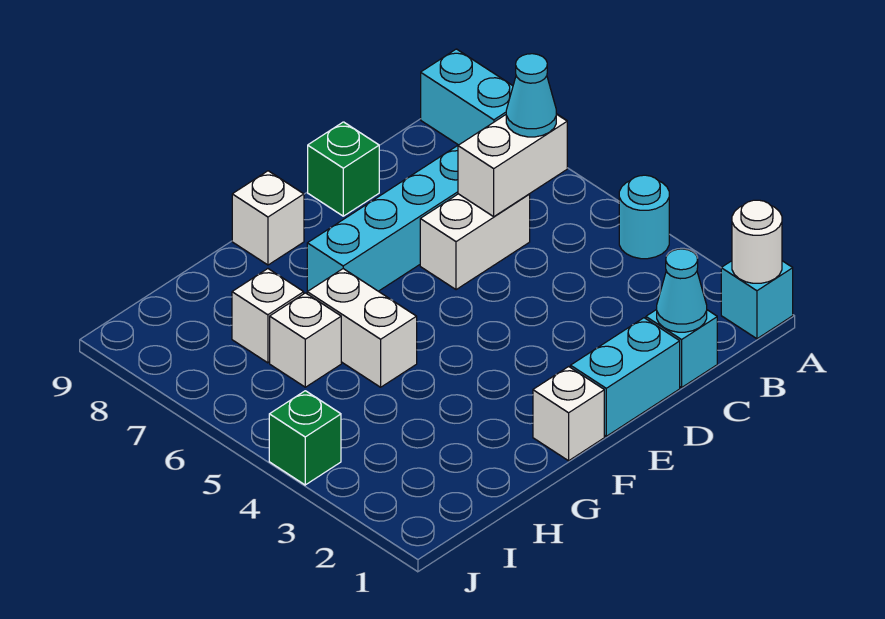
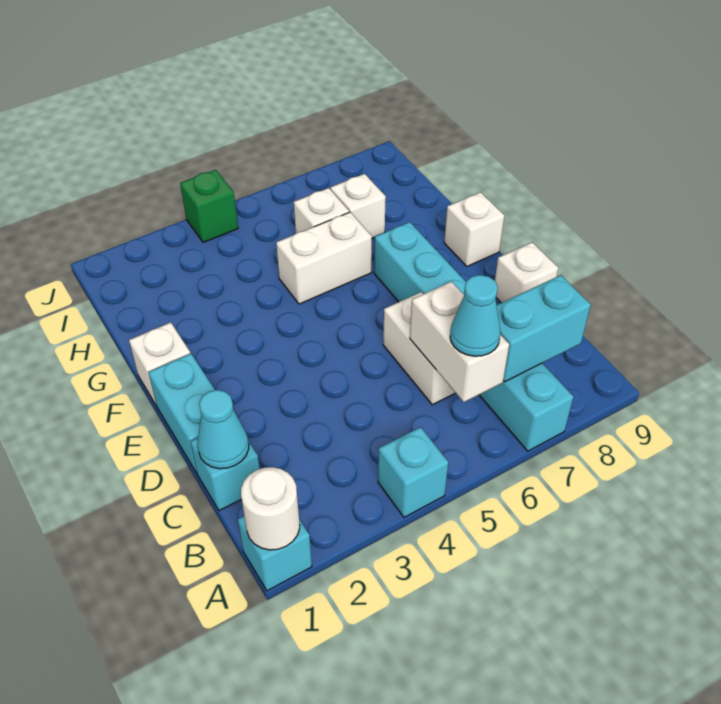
cyan 1x1 round brick [619,175,669,259] -> cyan 1x1 brick [378,427,448,517]
green 1x1 brick [308,122,379,216] -> white 1x1 brick [495,242,558,303]

